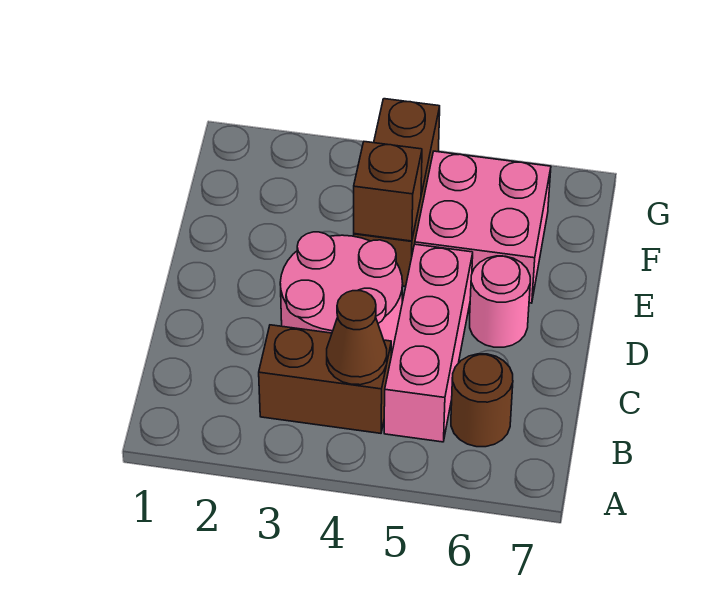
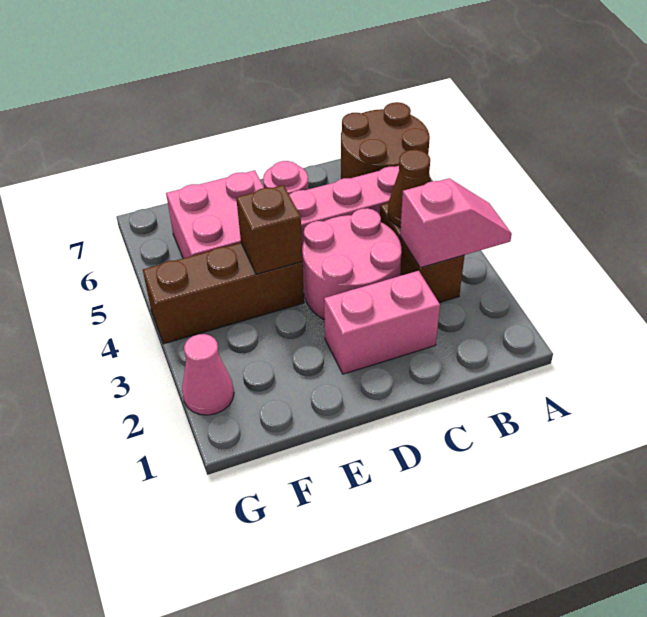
none -> pink 1x2 slope [400,178,512,268]
brown 1x1 round brick [451,354,513,447] -> brown 2x2 round brick [341,102,430,179]
none -> pink 1x2 brick [324,271,440,374]
none -> pink 1x1 cone [182,334,234,415]

